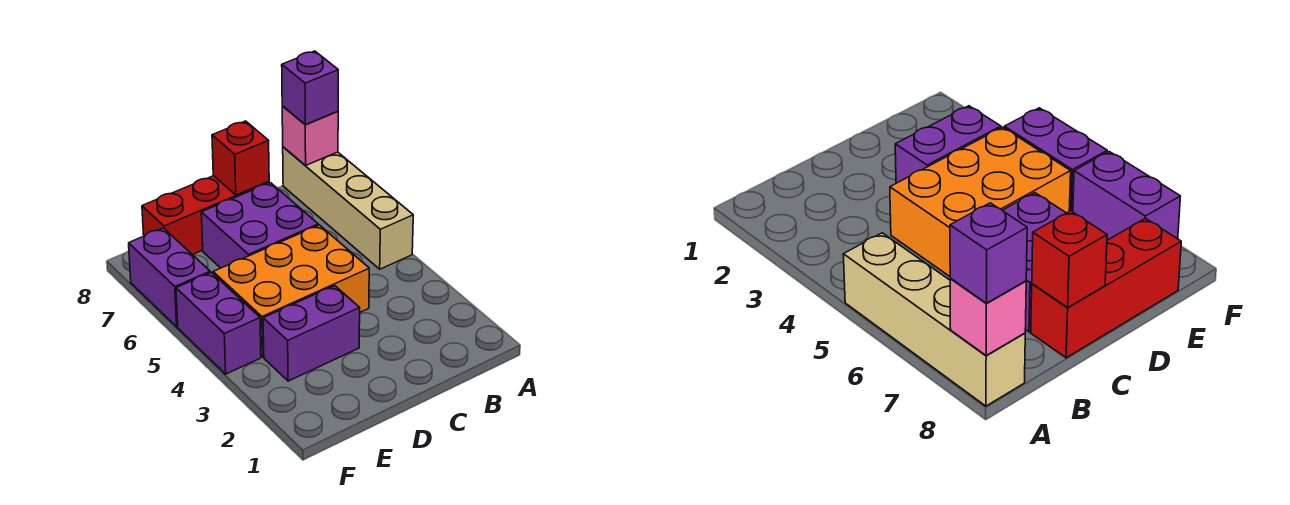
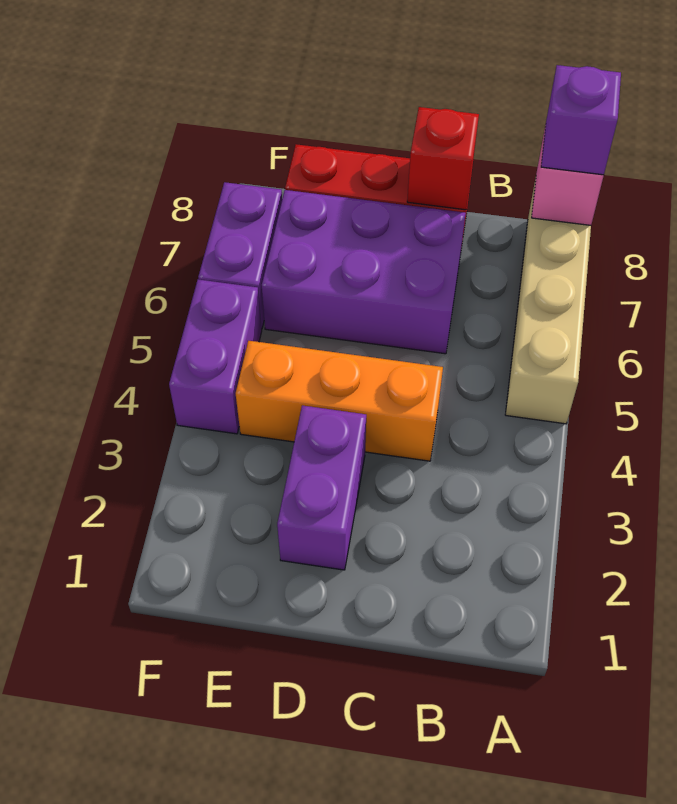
orange 2x3 brick [213,225,369,357] -> orange 1x3 brick [236,341,443,461]
purple 2x2 brick [201,183,318,268] -> purple 2x3 brick [262,190,466,354]
purple 1x2 brick [263,286,360,381] -> purple 1x2 brick turned to [277,405,366,570]

